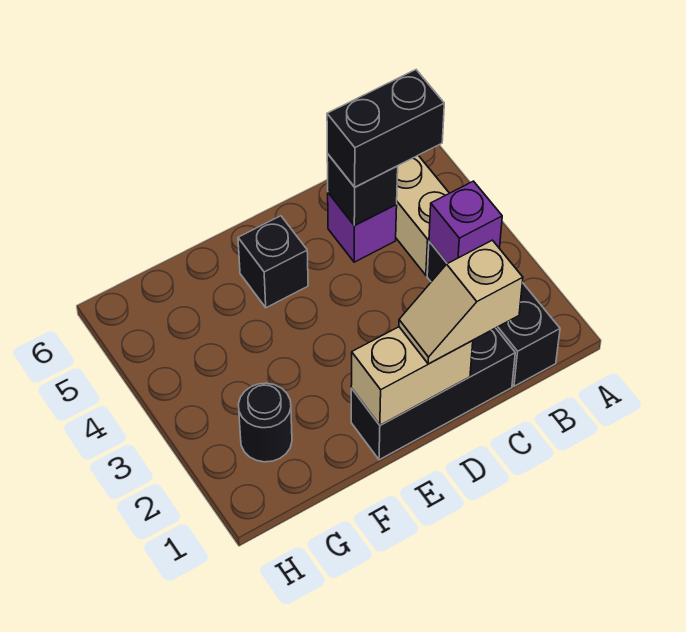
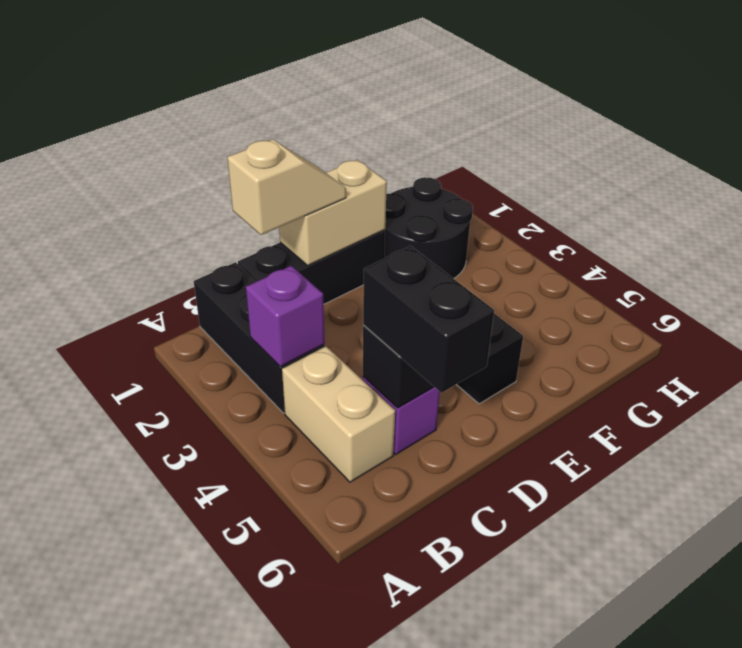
black 1x2 brick [327,70,444,187] -> black 1x2 brick turned to [363,246,494,393]
black 1x1 round brick [238,383,292,462] -> black 2x2 round brick [385,177,473,279]

